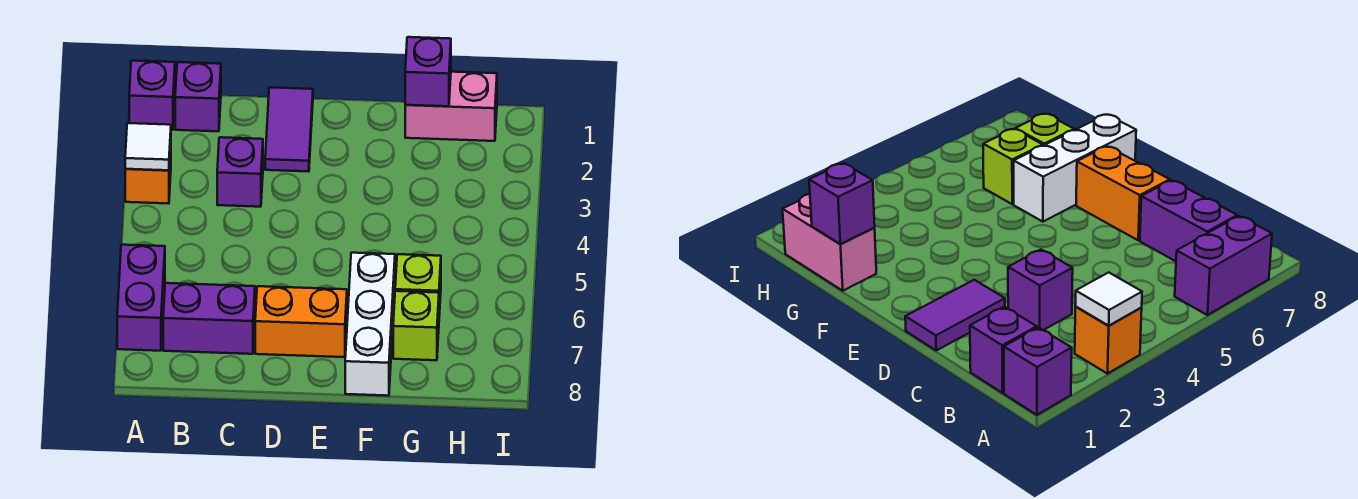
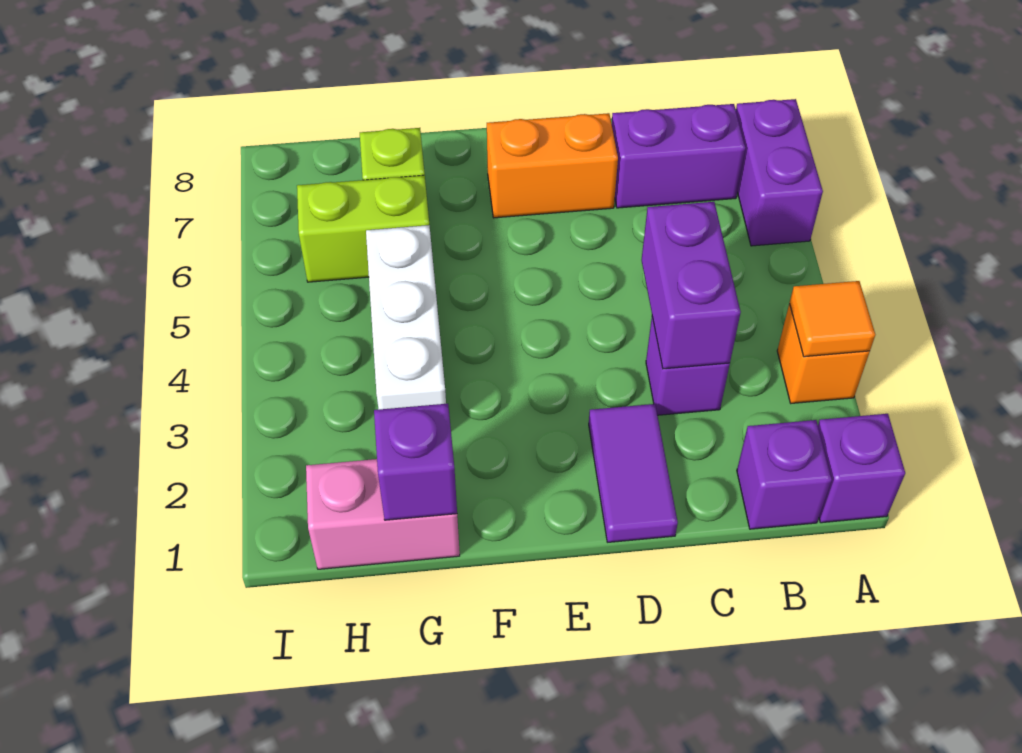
white 1x1 tile [125,123,171,170] -> orange 1x1 tile [790,281,875,357]
none -> purple 1x2 brick [642,202,741,369]
white 1x3 brick [345,253,395,396] -> white 1x3 brick moved to [366,225,446,409]
lime 1x1 brick [395,254,441,316] -> lime 1x2 brick [297,175,429,282]

